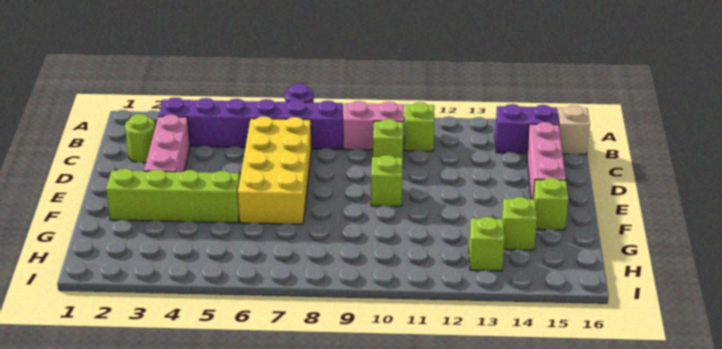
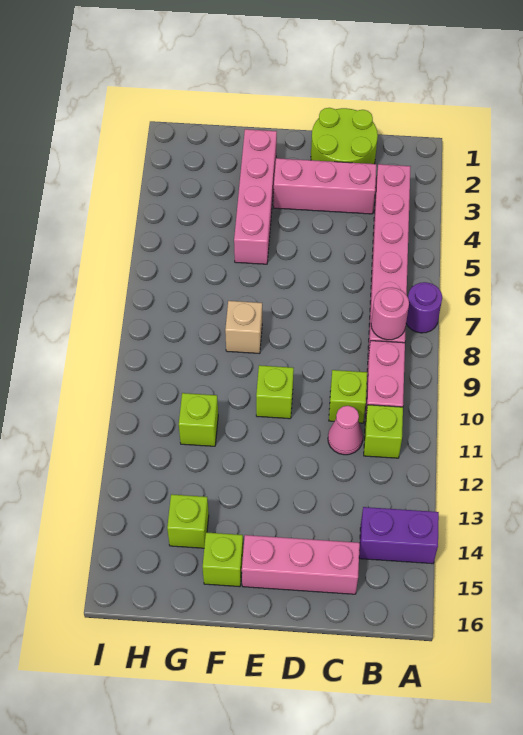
purple 1x6 brick [158,97,343,149] -> pink 1x6 brick [368,164,411,356]
none -> pink 1x1 round brick [371,288,409,340]
purple 1x2 brick [495,104,559,153] -> purple 1x2 brick turned to [359,507,439,564]
tan 1x1 brick [558,105,590,155] -> tan 1x1 brick moved to [225,301,262,354]
lime 1x1 round brick [125,114,155,163] -> lime 2x2 round brick [311,108,378,164]
yellow 2x4 brick [238,116,311,224] -> none
none -> pink 1x1 cone [328,406,363,455]
lime 1x4 brick [106,169,240,223] -> pink 1x4 brick [234,129,277,264]
lime 1x1 brick [469,217,504,271] -> lime 1x1 brick moved to [179,393,218,446]

